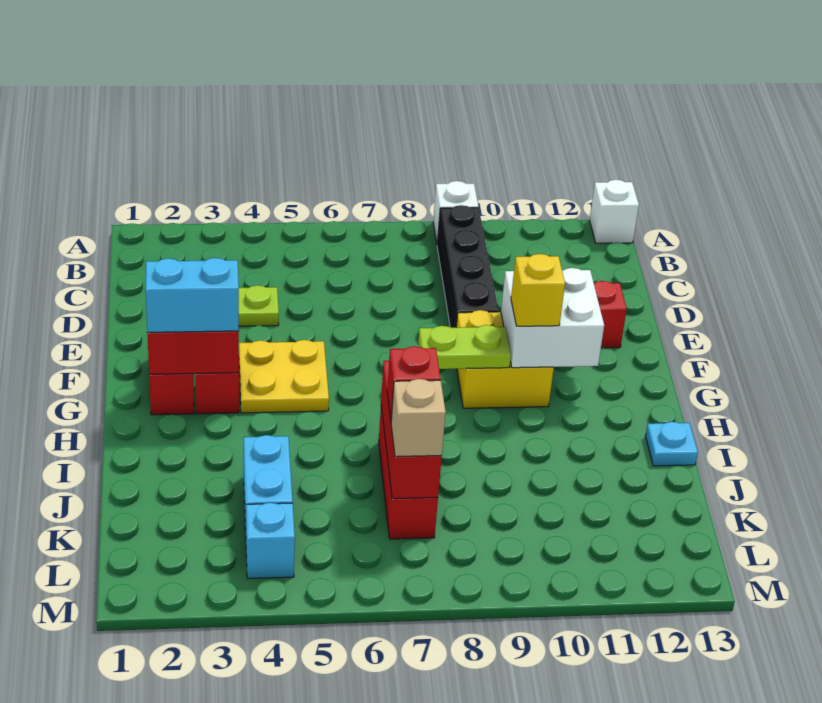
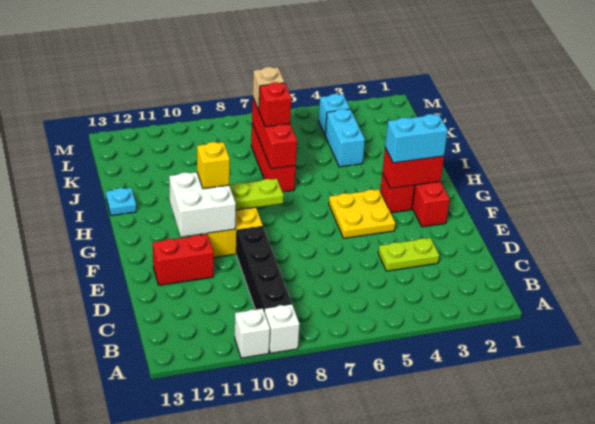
white 1x1 brick [590,180,639,243] -> white 1x1 brick moved to [235,309,270,358]

